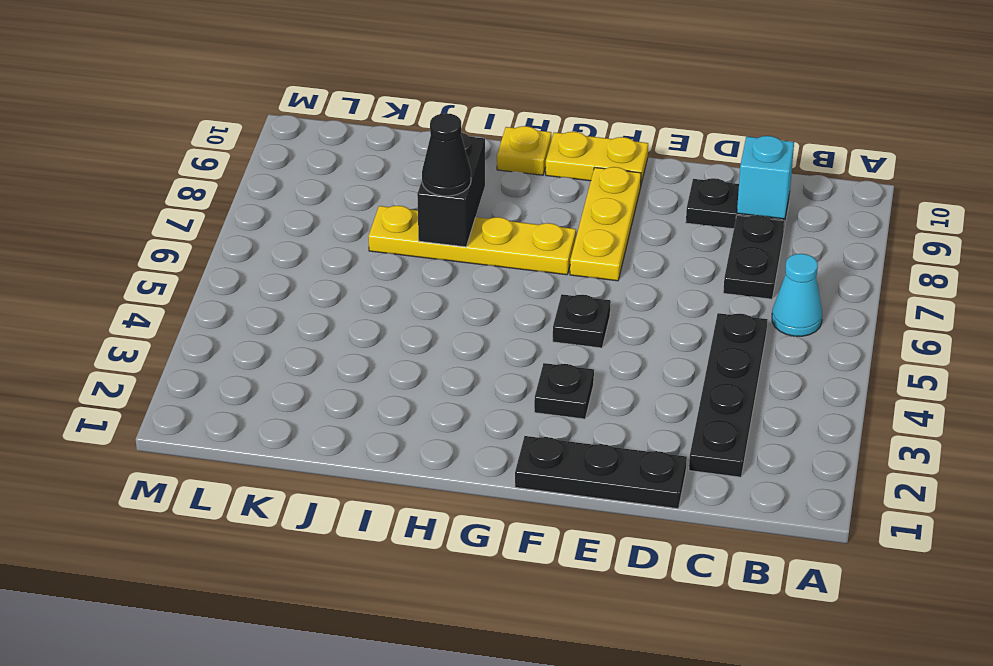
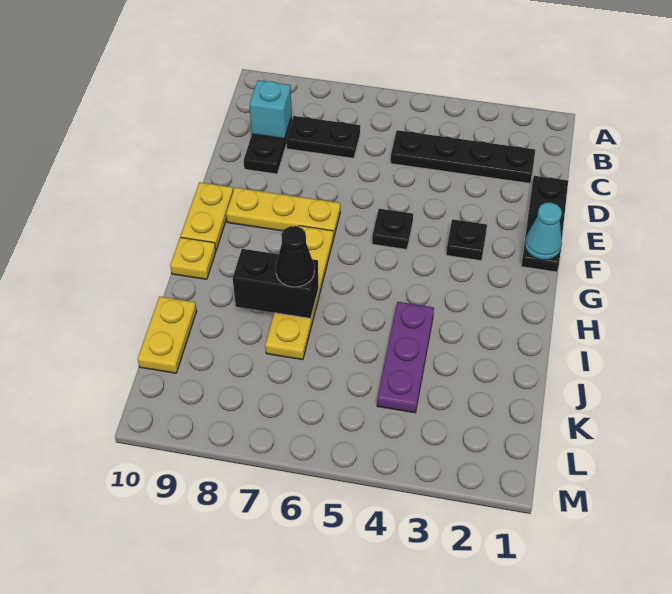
cyan 1x1 cone [772,254,822,336] -> cyan 1x1 cone moved to [525,203,562,260]
none -> purple 1x3 plate [377,302,434,413]
none -> yellow 1x2 plate [138,297,197,373]

